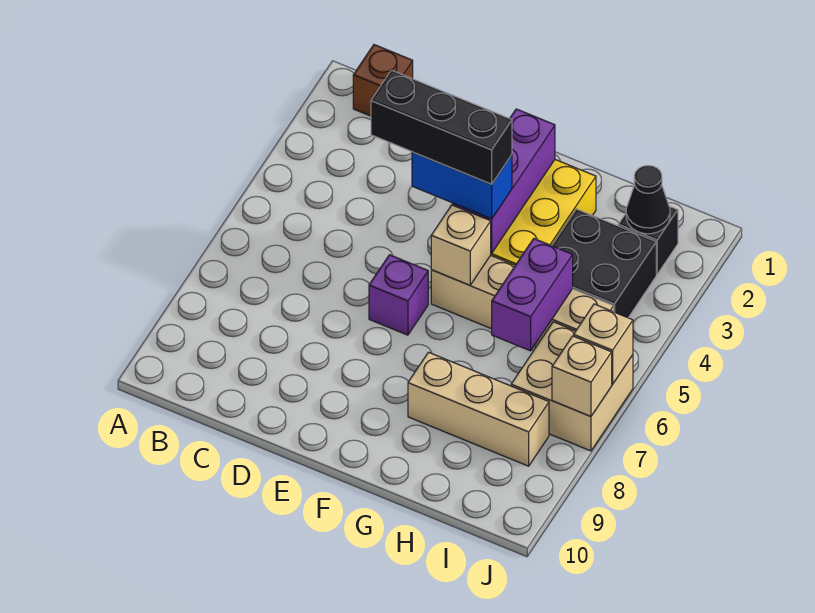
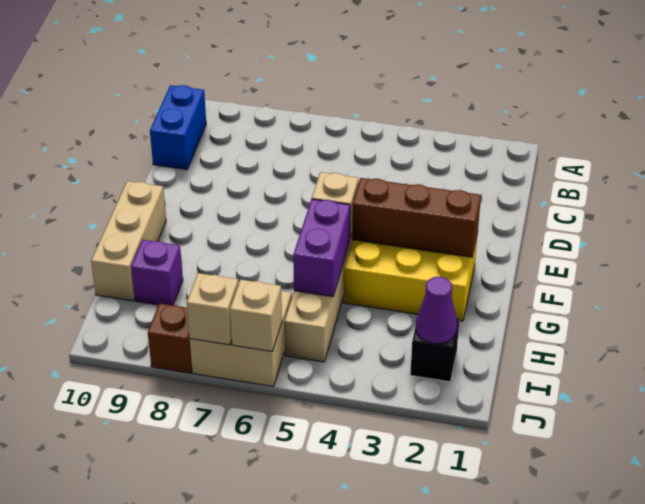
brown 1x1 brick [353,45,413,116] -> brown 1x1 brick moved to [148,303,192,373]
black 1x3 brick [371,70,512,184] -> none
blue 1x2 brick [412,152,512,219] -> blue 1x2 brick moved to [150,85,206,169]
purple 1x1 brick [369,255,428,335] -> purple 1x1 brick moved to [131,240,183,305]
purple 1x3 brick [453,109,555,253] -> brown 1x3 brick [352,178,481,257]
tan 1x3 brick [408,352,549,466] -> tan 1x3 brick moved to [91,181,166,301]
black 2x2 brick [552,209,656,318] -> none
purple 1x2 brick [492,239,573,351] -> purple 1x2 brick turned to [293,199,350,297]
black 1x1 cone [626,165,670,234] -> purple 1x1 cone [416,277,457,344]

